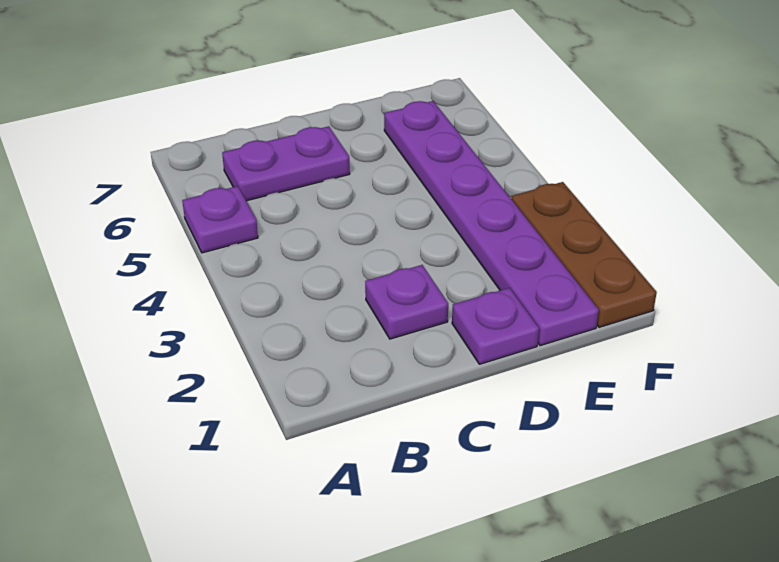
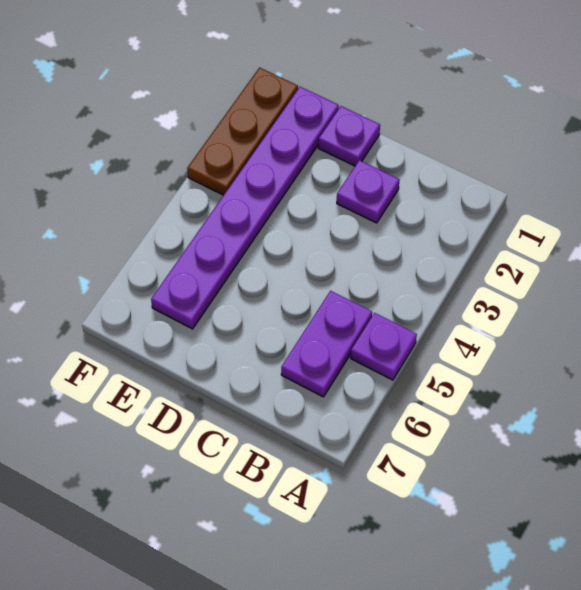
purple 1x2 plate [222,126,350,201] -> purple 1x2 plate turned to [281,291,372,397]

